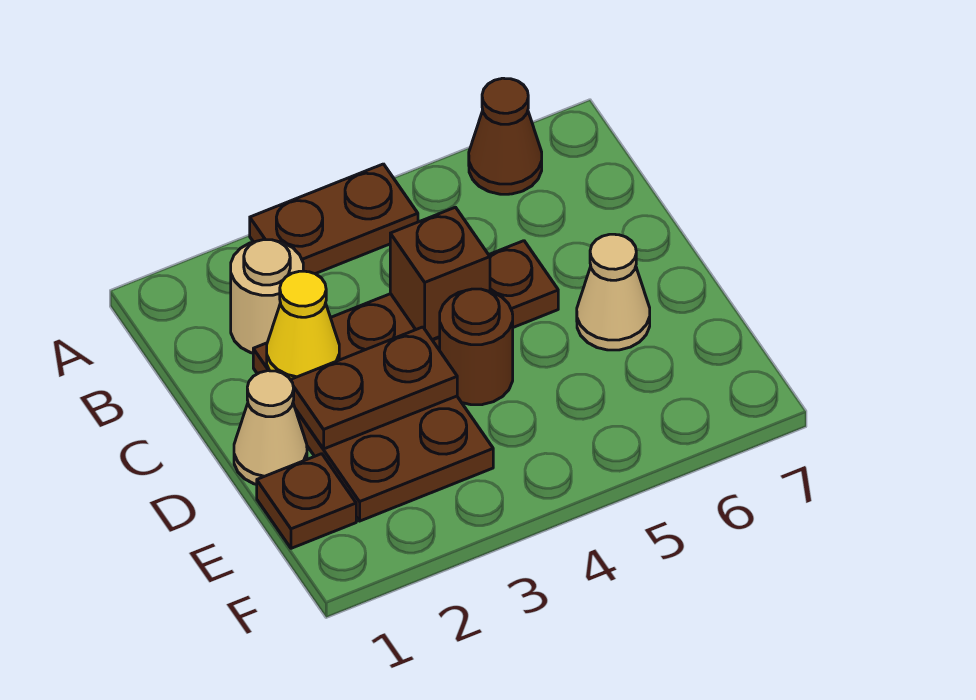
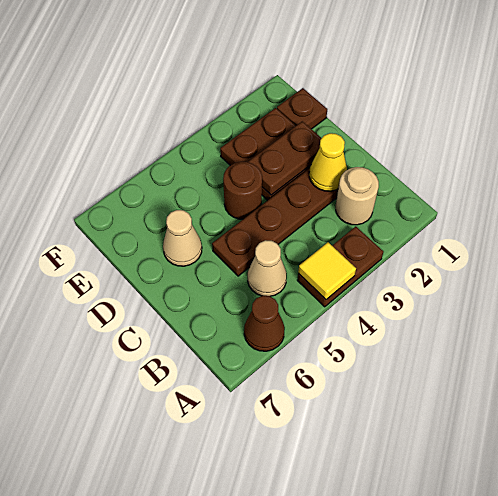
none -> yellow 1x1 tile [298,242,356,300]
brown 1x1 brick [390,207,490,340] -> none
tan 1x1 cone [234,371,307,485] -> tan 1x1 cone moved to [248,240,287,296]

